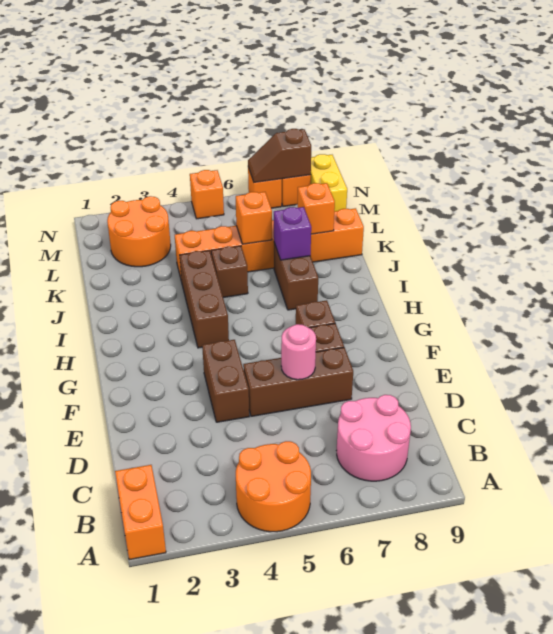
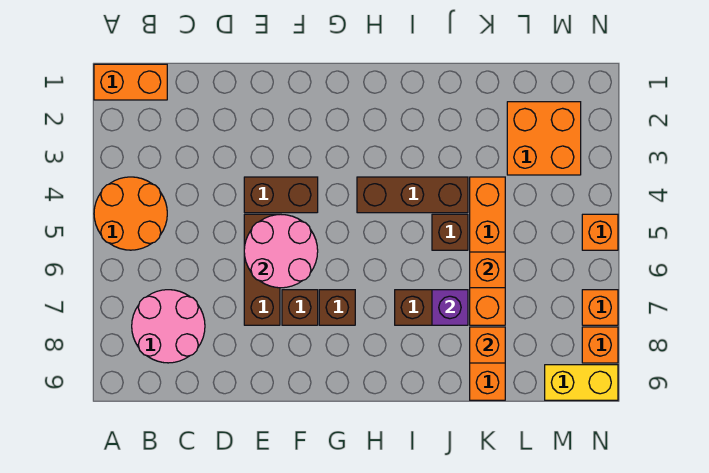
pink 1x1 round brick [281,324,316,380] -> pink 2x2 round brick [244,215,318,288]
orange 2x2 round brick [107,196,171,267] -> orange 2x2 brick [507,102,581,175]
brown 1x2 slope [248,129,311,182] -> none

